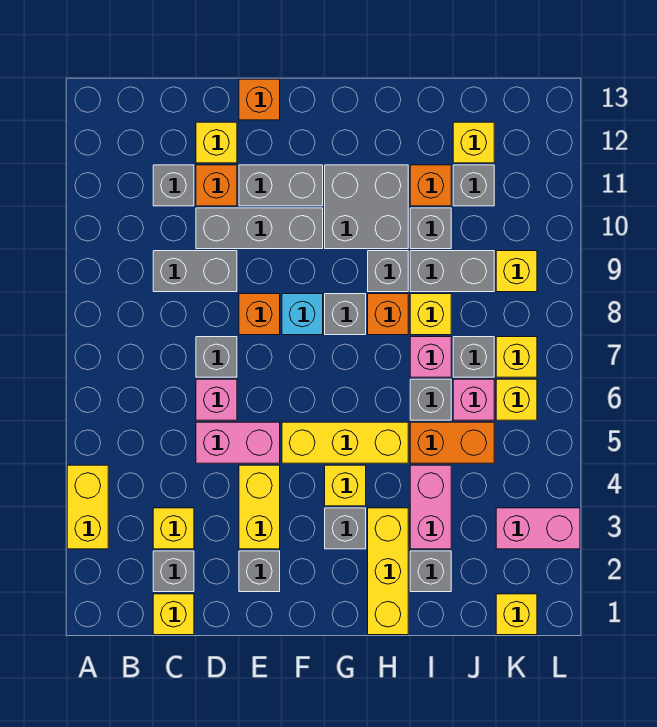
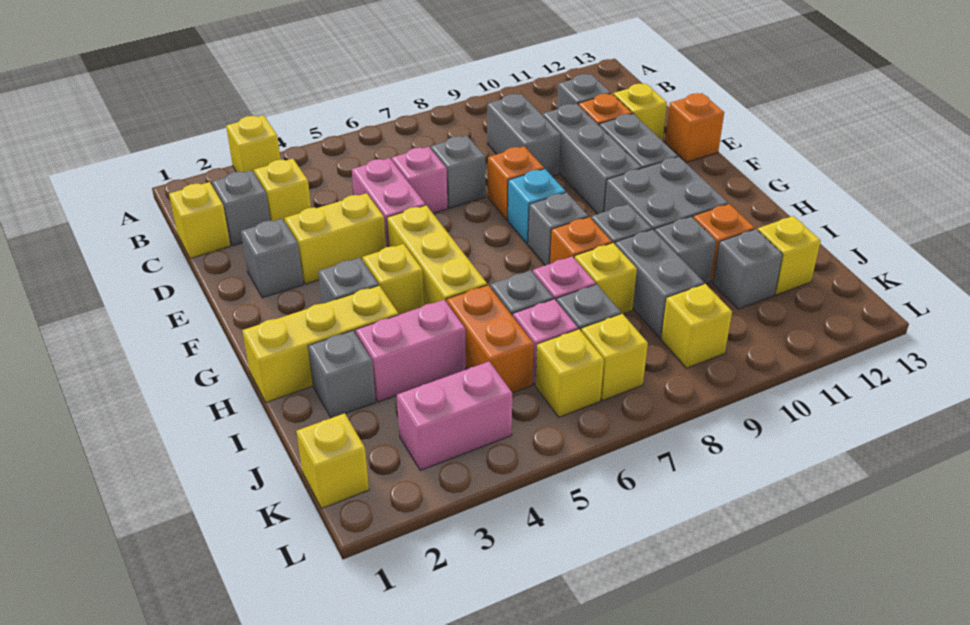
yellow 1x2 brick [67,465,108,549] -> yellow 1x1 brick [226,115,281,174]
pink 1x2 brick [496,508,580,549] -> pink 1x2 brick turned to [397,362,512,470]

